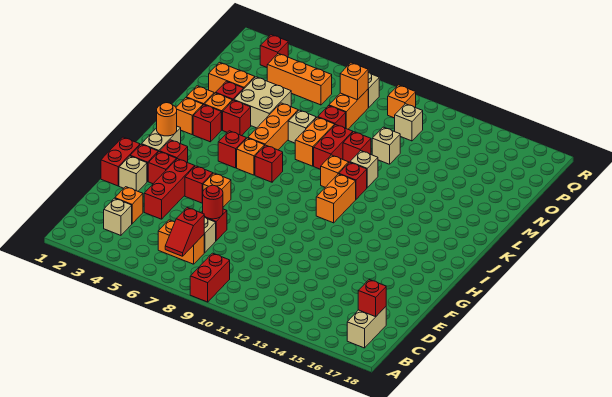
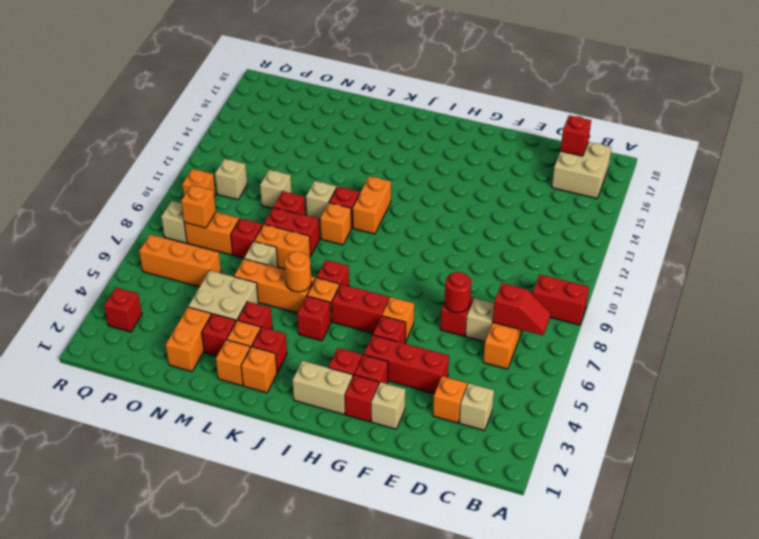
tan 1x2 brick [347,307,386,348] -> tan 2x2 brick [552,142,611,198]
red 1x2 brick [101,137,140,186] -> red 1x2 brick moved to [332,284,389,333]
orange 1x1 round brick [157,103,177,136] -> orange 1x1 round brick moved to [285,252,311,292]
orange 1x2 brick [316,174,356,223] -> orange 1x2 brick turned to [353,176,391,234]
orange 1x3 brick [267,53,332,105] -> orange 1x3 brick turned to [139,234,221,287]

